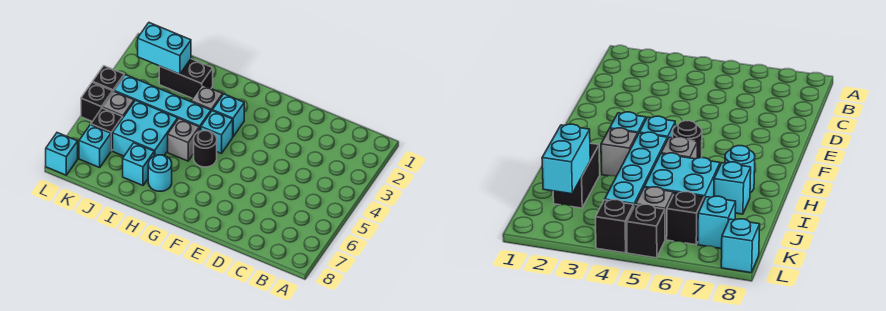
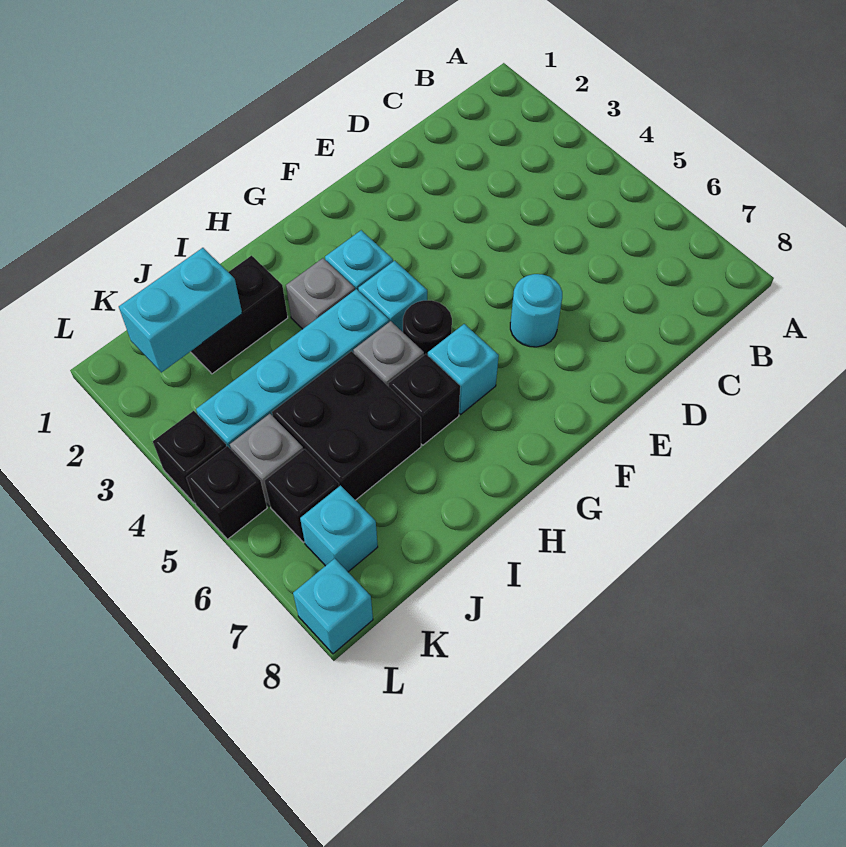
none -> black 1x1 brick [388,354,460,445]
cyan 1x1 round brick [148,155,172,191] -> cyan 1x1 round brick moved to [510,274,562,347]
cyan 2x2 brick [113,100,178,156] -> black 2x2 brick [272,351,421,500]
cyan 1x1 brick [123,143,154,185] -> cyan 1x1 brick moved to [428,324,499,414]

